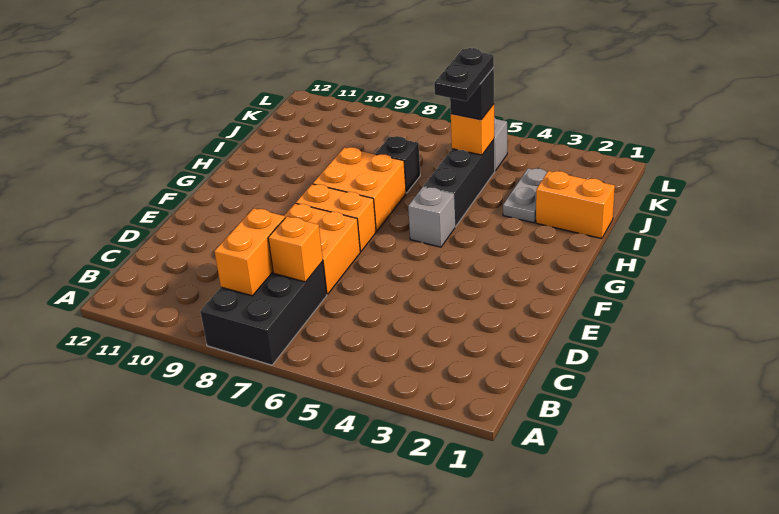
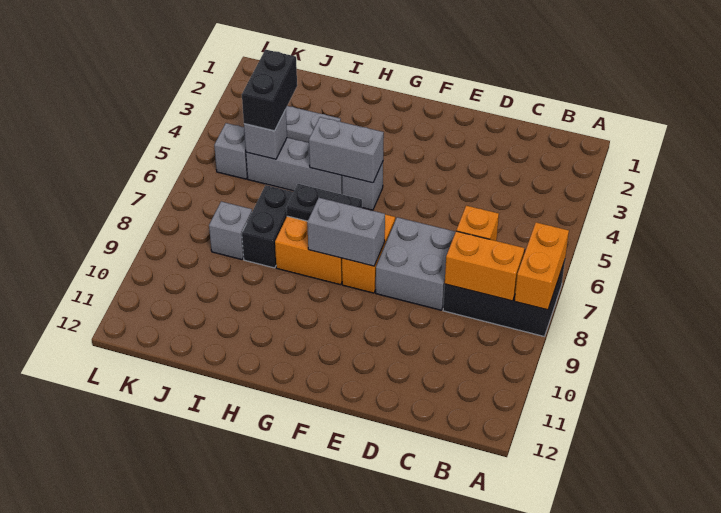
orange 2x2 brick [284,203,360,294] -> grey 2x2 brick [376,217,455,310]
none -> grey 1x2 brick [307,198,385,266]
none -> grey 1x2 brick [309,117,384,183]
black 1x3 brick [423,139,495,227] -> grey 1x3 brick [246,138,342,194]
orange 1x2 brick [536,171,615,239] -> orange 1x2 brick moved to [515,222,569,310]
black 1x2 plate [434,48,494,101] -> black 1x2 plate moved to [286,184,362,221]
black 1x1 brick [375,136,420,193] -> black 1x2 brick [242,185,293,268]
orange 1x1 brick [451,104,494,155] -> grey 1x1 brick [244,109,287,159]
black 1x1 brick [450,68,494,120] -> black 1x2 brick [242,50,297,131]
none -> grey 1x1 brick [209,201,252,260]

